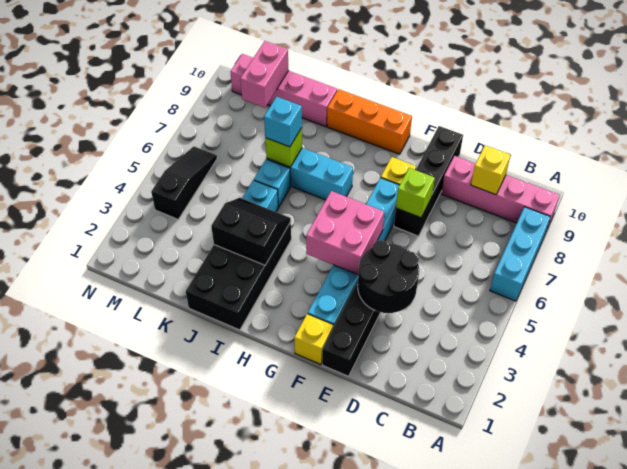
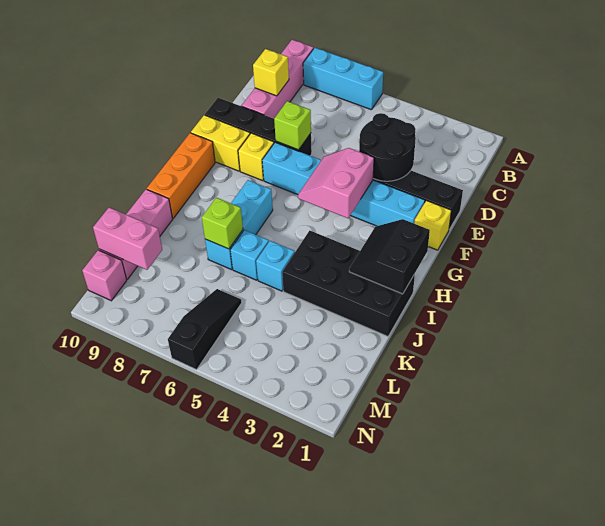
pink 2x2 brick [306,191,384,275] -> pink 2x2 slope [298,148,374,218]
none -> yellow 1x2 brick [191,115,250,171]
black 2x2 slope [211,198,291,265] -> black 2x2 slope moved to [349,219,430,294]
cyan 1x1 brick [264,97,302,147] -> none
black 1x3 slope [151,147,217,219] -> black 1x3 slope turned to [168,289,242,370]

